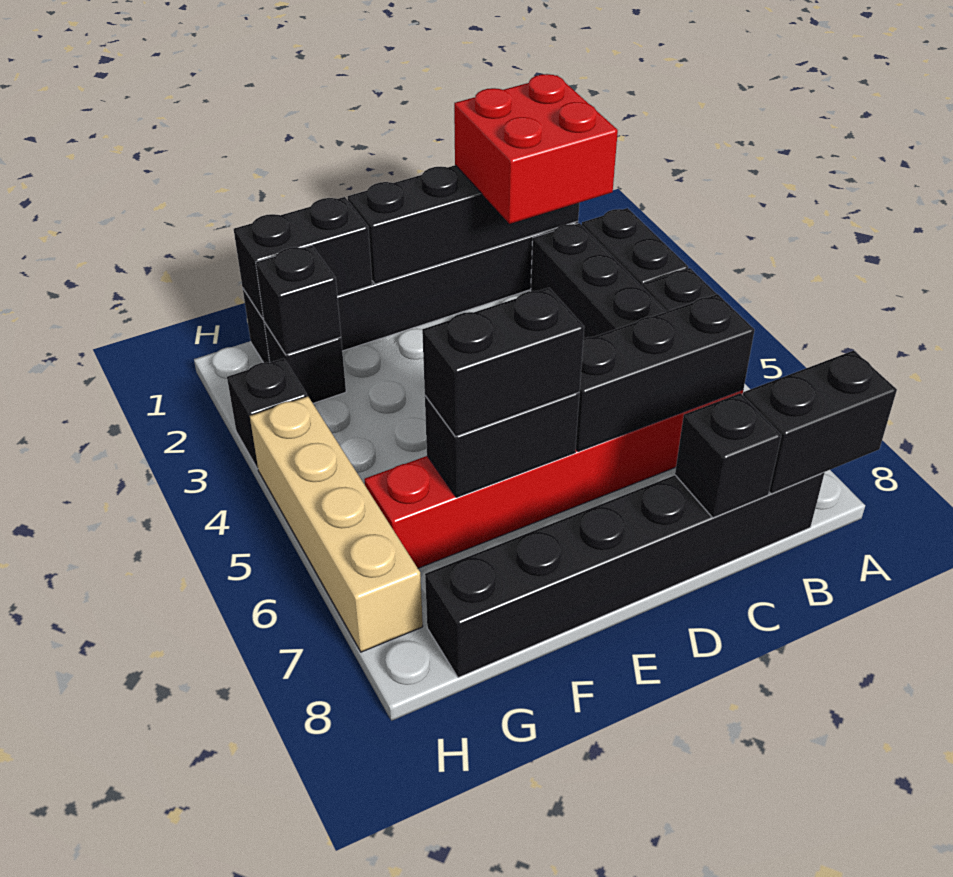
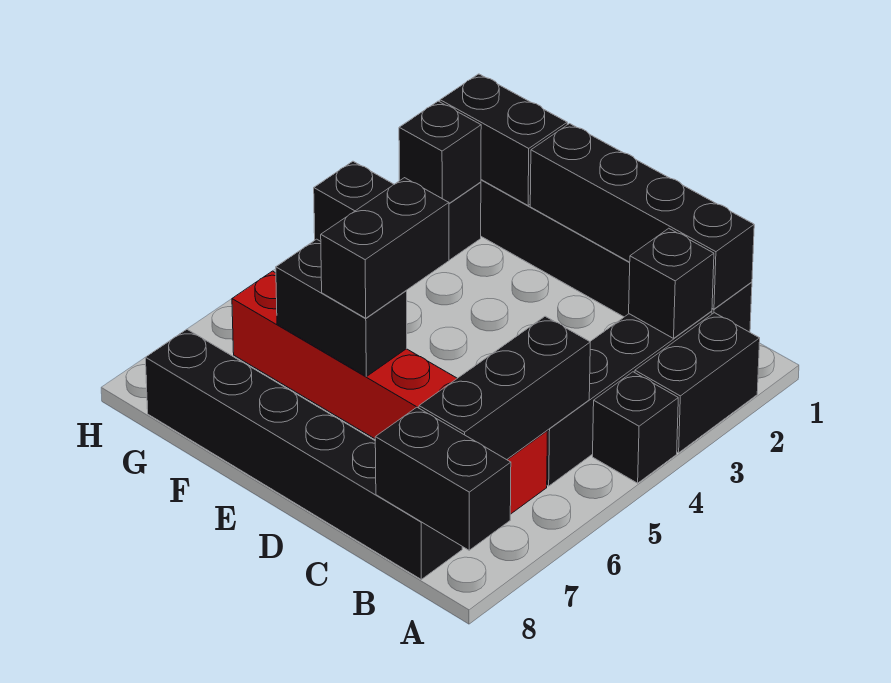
red 2x2 brick [454,74,618,224] -> none
black 1x3 brick [576,294,755,451] -> black 1x3 brick turned to [419,316,590,460]
black 1x1 brick [675,393,781,518] -> black 1x1 brick moved to [629,228,714,338]
black 1x2 brick [422,288,584,437] -> black 1x2 brick turned to [321,178,449,318]
tan 1x4 brick [250,396,423,652] -> none

